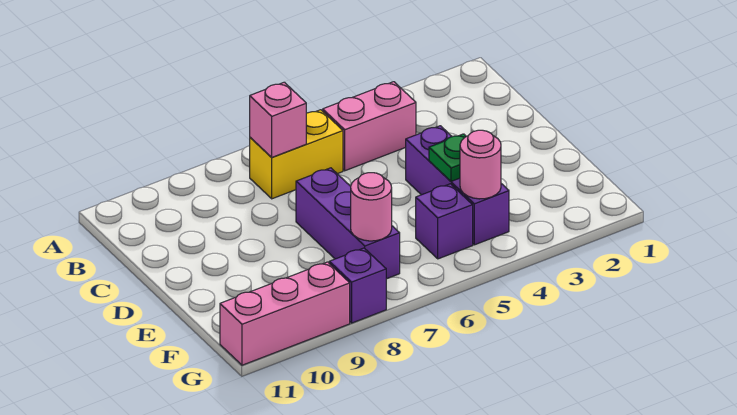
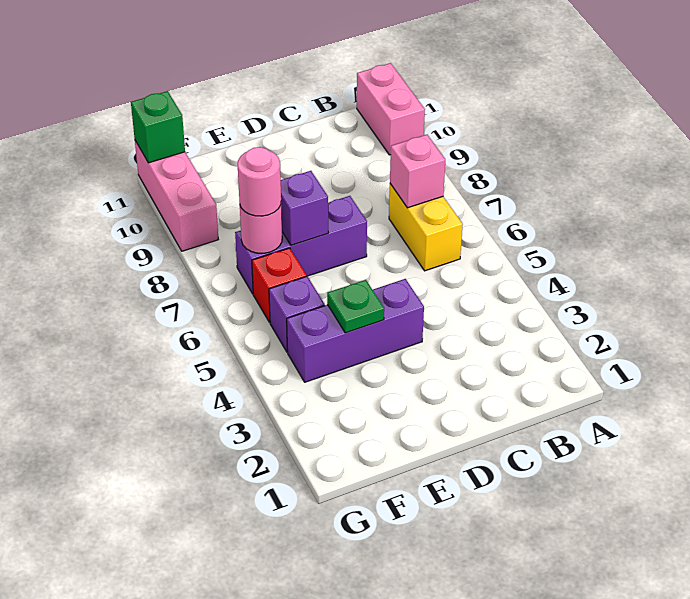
pink 1x2 brick [323,82,416,171] -> pink 1x2 brick moved to [357,63,425,155]
pink 1x1 round brick [460,130,501,199] -> pink 1x1 round brick moved to [238,147,281,216]
none -> red 1x1 brick [252,248,307,323]
purple 1x1 brick [329,248,386,323] -> purple 1x1 brick moved to [281,171,328,245]
none -> green 1x1 brick [131,91,185,163]

